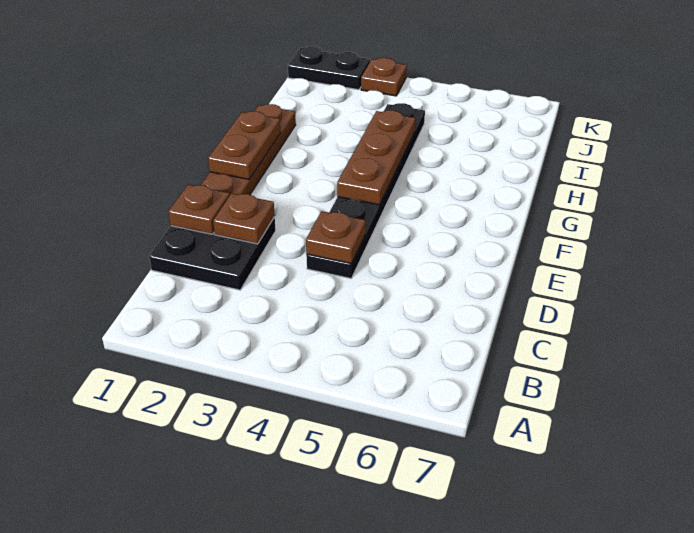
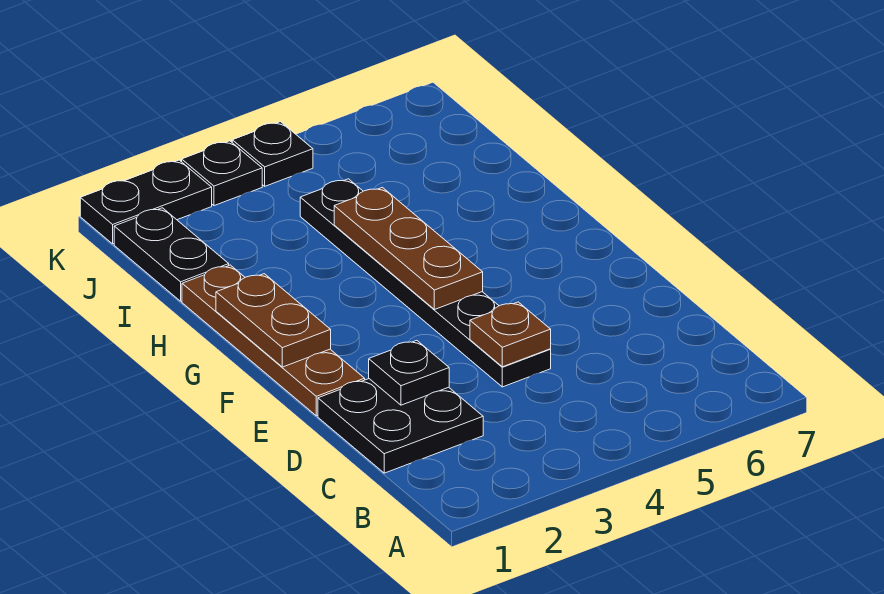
brown 1x1 plate [168,185,230,234] -> none
brown 1x1 plate [213,193,275,244] -> black 1x1 plate [369,340,449,405]
none -> black 1x2 plate [114,208,229,301]
brown 1x1 plate [361,58,407,96] -> black 1x1 plate [182,141,262,206]
none -> black 1x1 plate [232,122,313,186]

